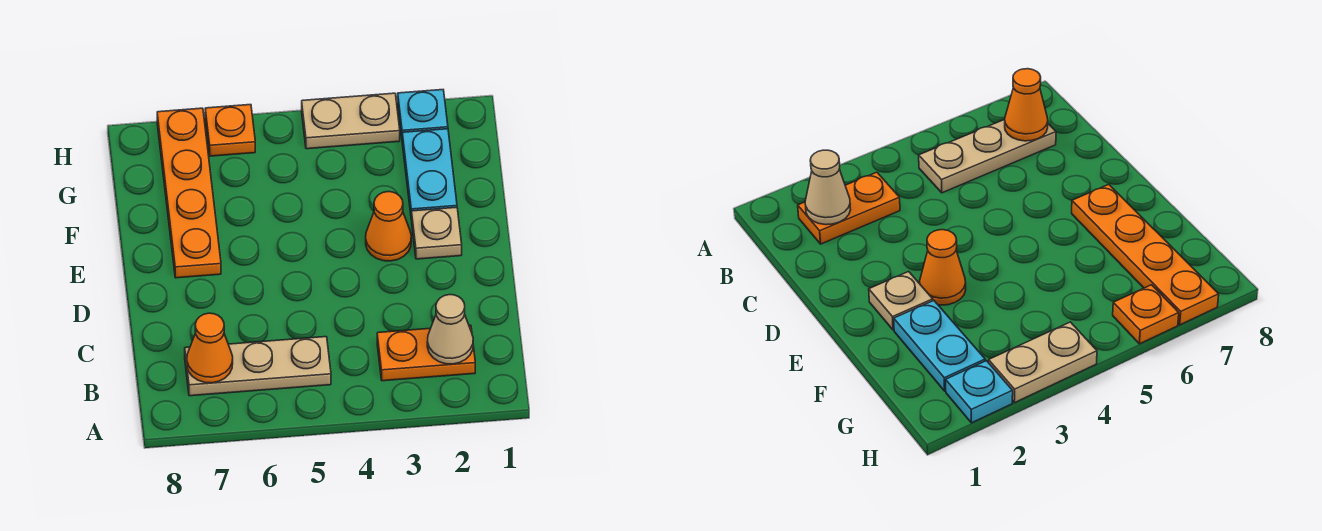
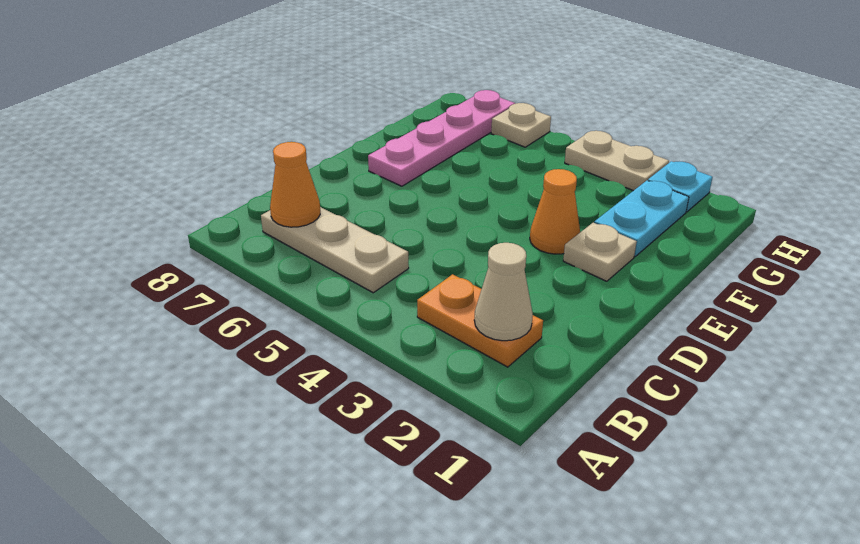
orange 1x4 plate [157,108,221,278] -> pink 1x4 plate [368,90,515,186]
orange 1x1 plate [205,105,255,156] -> tan 1x1 plate [491,103,551,147]

